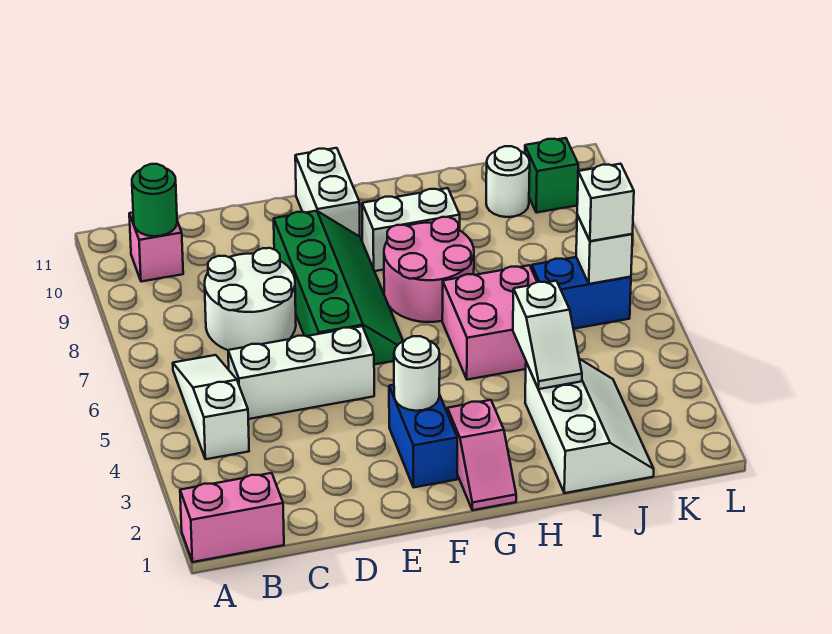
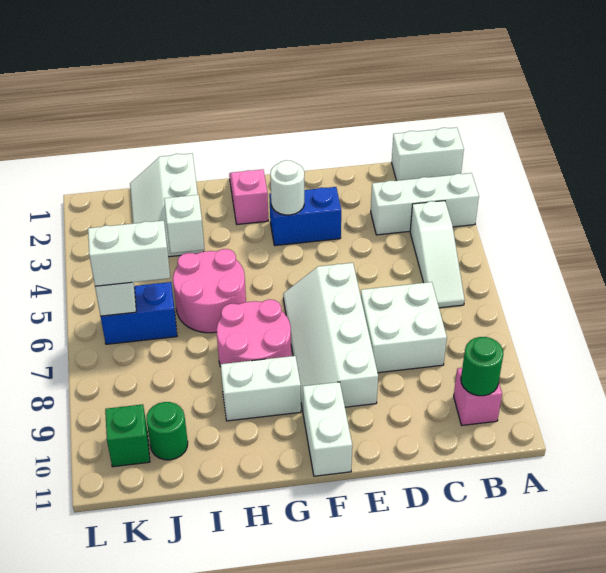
pink 1x2 brick [180,473,284,562] -> white 1x2 brick [392,128,464,181]
white 1x3 brick [228,326,374,419] -> white 1x3 brick moved to [371,173,479,235]
white 2x2 round brick [205,248,296,350] -> white 2x2 brick [361,282,447,373]
green 2x4 slope [274,211,403,364] -> white 2x4 slope [283,263,378,410]
blue 1x2 brick [389,385,457,487] -> blue 1x2 brick turned to [269,187,341,246]
pink 2x2 brick [442,265,537,380] -> pink 2x2 round brick [173,249,246,333]
white 1x1 round brick [486,146,530,217] -> green 1x1 round brick [146,402,188,460]
white 1x1 brick [577,164,634,241] -> white 1x2 brick [88,220,170,286]

